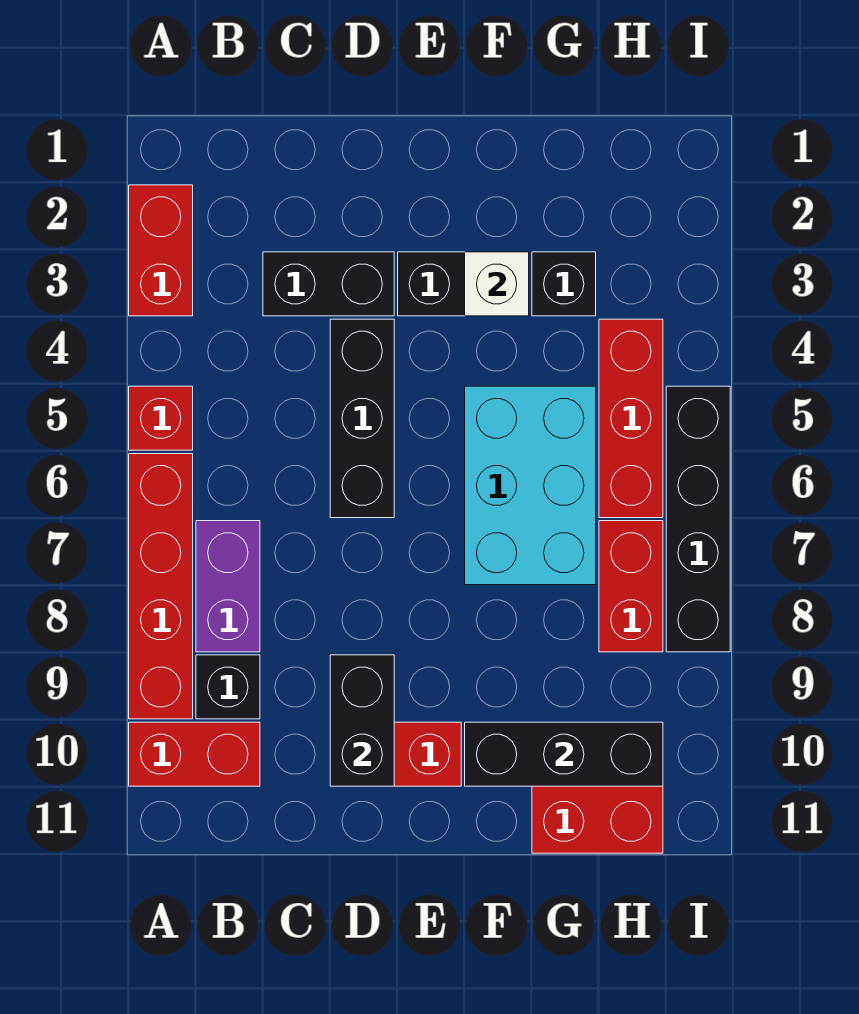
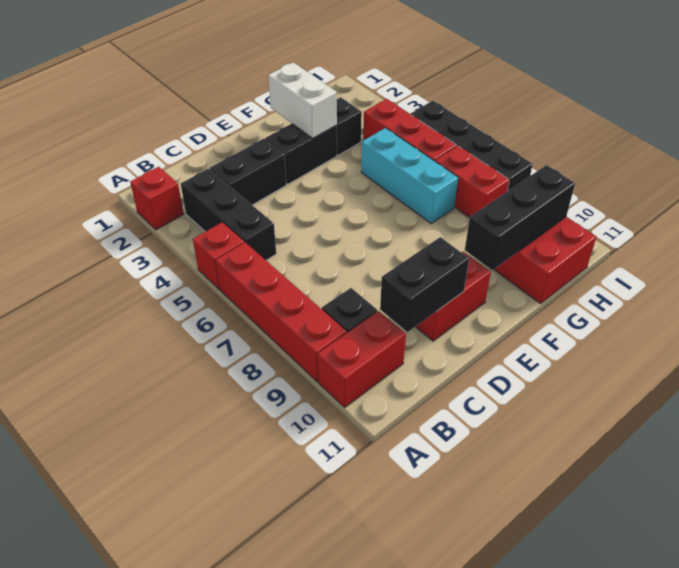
red 1x2 brick [129,185,193,316] -> red 1x1 brick [130,167,184,230]
purple 1x2 brick [196,521,260,652] -> none
black 1x3 brick [330,319,394,518] -> black 1x3 brick moved to [181,169,276,260]
black 1x2 brick [330,655,394,786] -> black 1x2 brick turned to [380,237,469,332]
white 1x1 brick [465,252,529,316] -> white 1x2 brick [268,62,337,138]
cyan 2x3 brick [465,386,596,585] -> cyan 1x3 brick [361,128,458,223]

